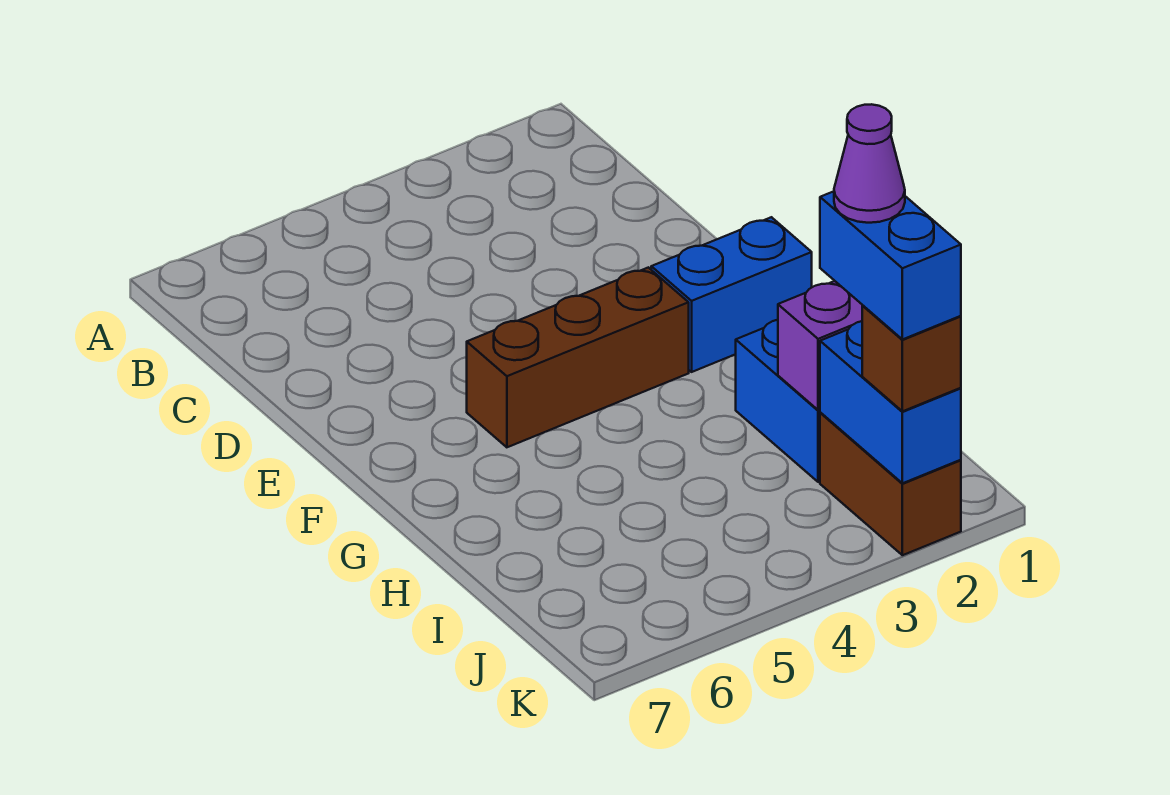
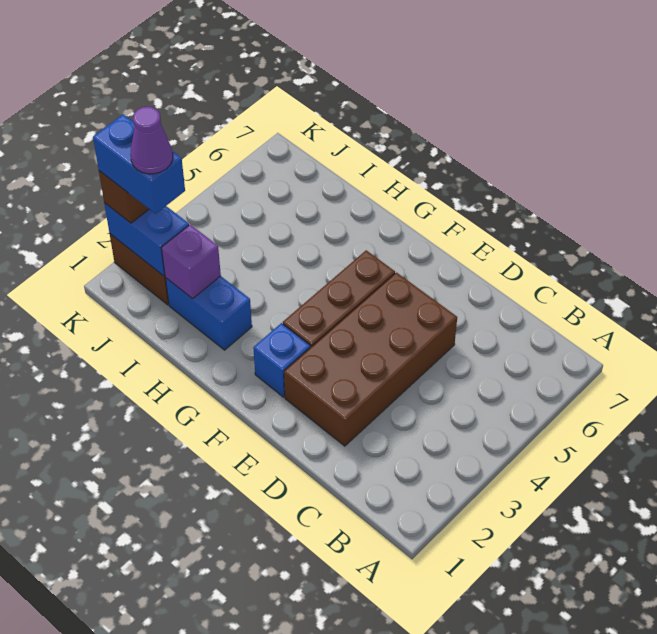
none -> brown 2x4 brick [284,273,457,446]
blue 1x2 brick [651,217,812,372] -> blue 1x1 brick [253,323,310,397]

